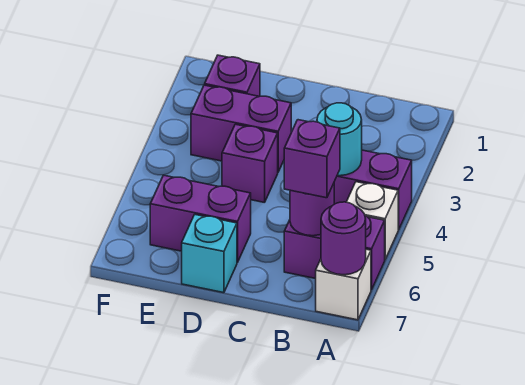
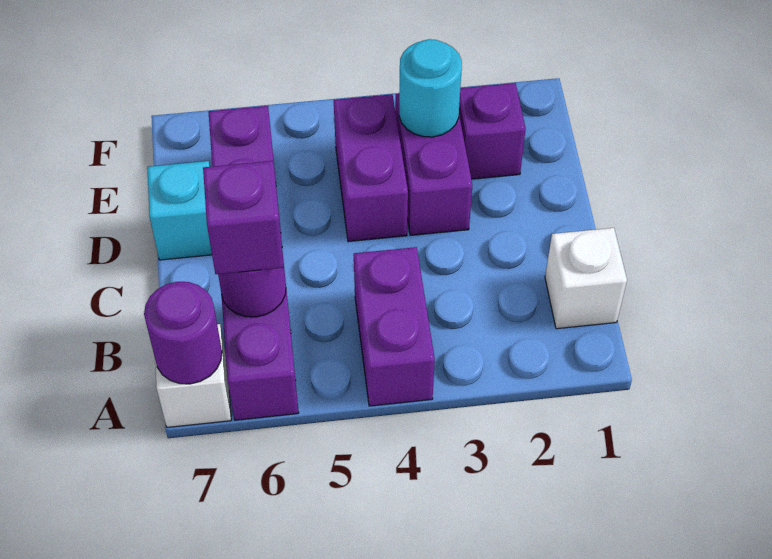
white 1x1 brick [347,182,398,259] -> white 1x1 brick moved to [545,228,627,329]
cyan 1x1 round brick [317,103,362,176] -> cyan 1x1 round brick moved to [399,39,462,137]
purple 1x1 brick [222,124,278,203] -> purple 1x2 brick [334,94,408,242]

